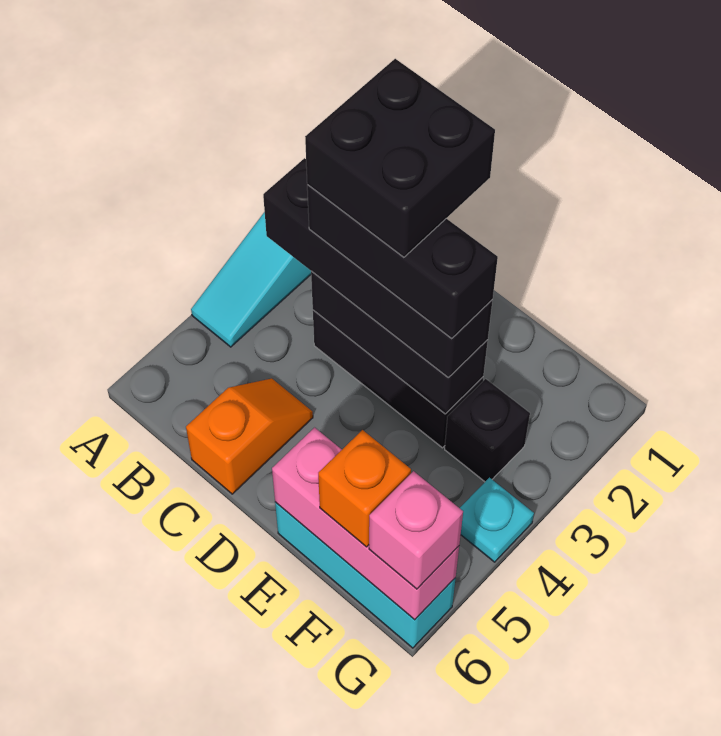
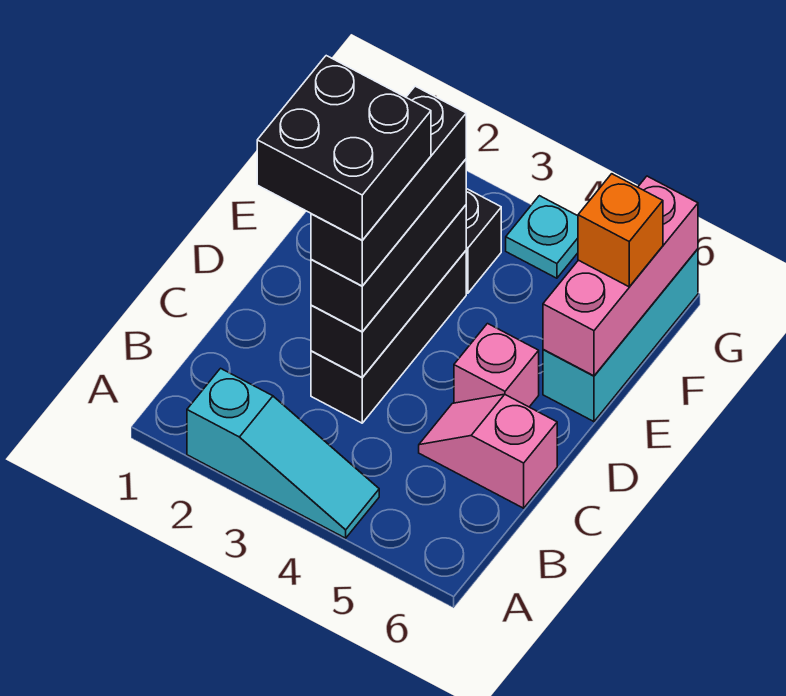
black 1x4 brick [263,158,493,378] -> black 1x3 brick [311,159,466,332]
orange 1x2 slope [186,378,313,494] -> pink 1x2 slope [419,394,557,508]
pink 1x1 brick [369,471,463,589] -> pink 1x1 brick moved to [454,324,539,407]

